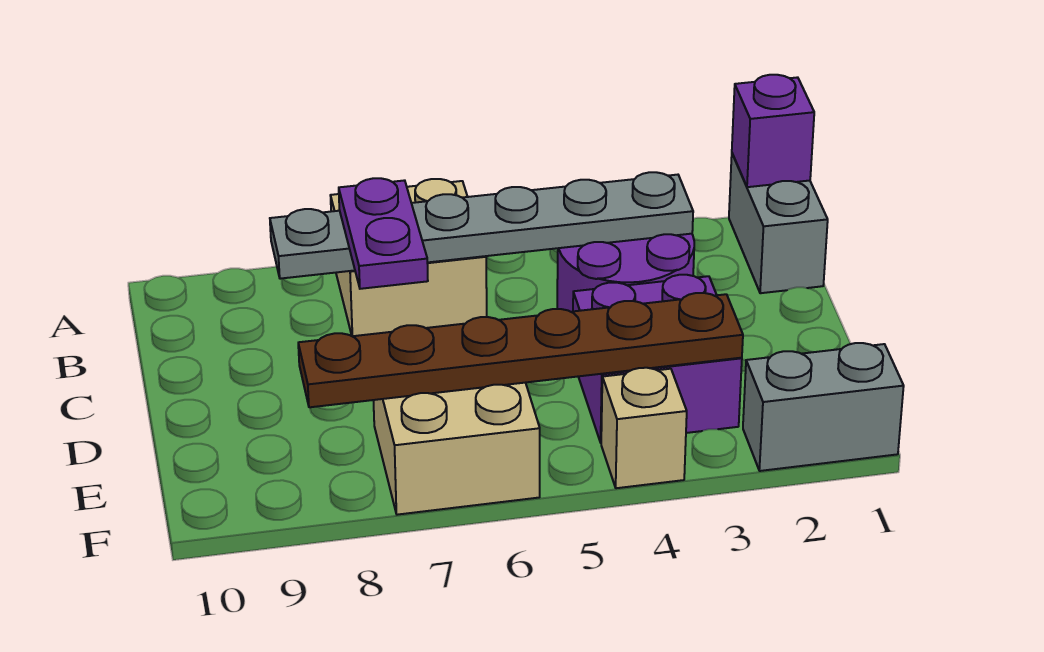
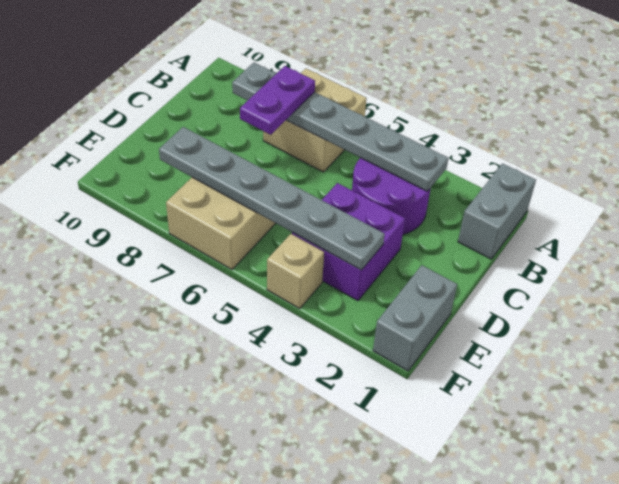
purple 1x1 brick [732,75,814,187] -> none
brown 1x6 plate [298,293,743,407] -> grey 1x6 plate [159,127,385,270]
grey 1x2 brick [743,343,904,471] -> grey 1x2 brick turned to [373,265,457,371]

